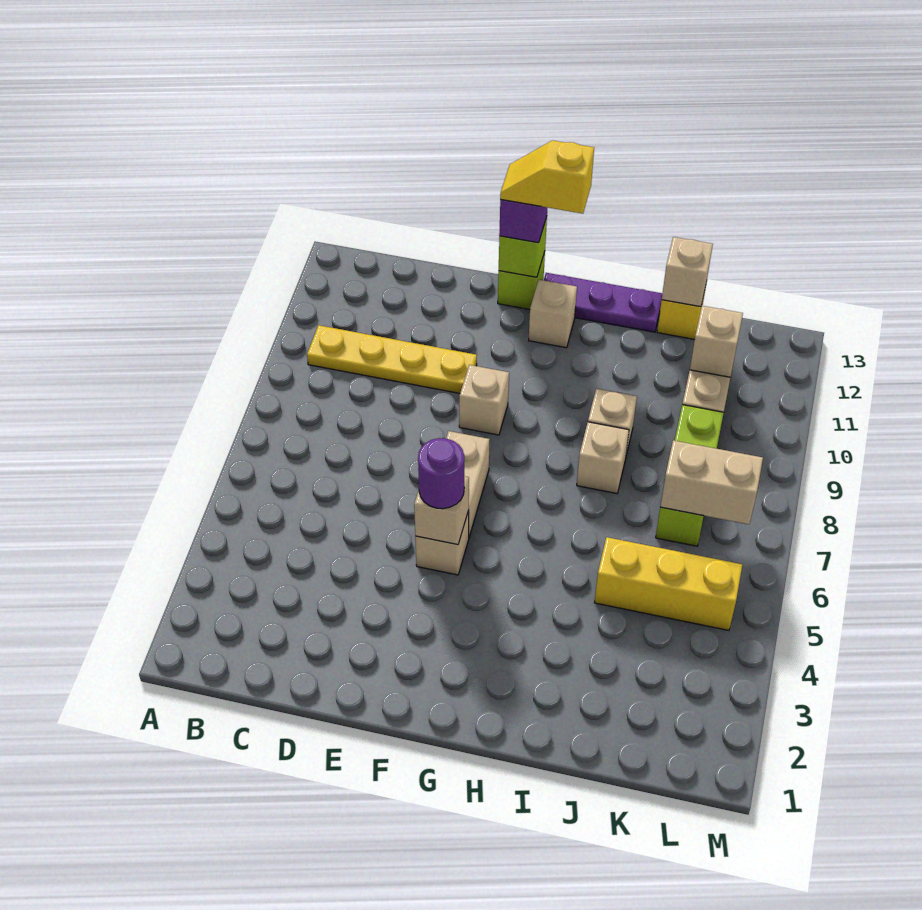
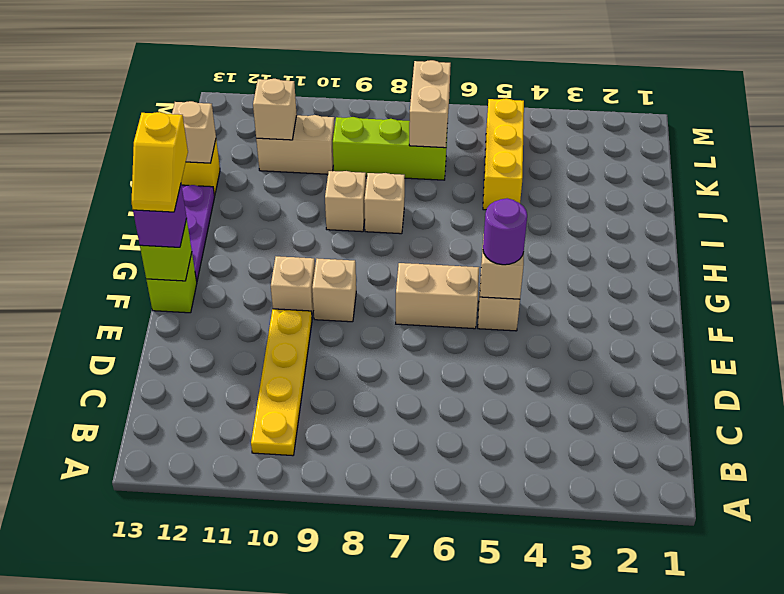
tan 1x1 brick [529,280,577,348] -> tan 1x1 brick moved to [271,256,315,318]

